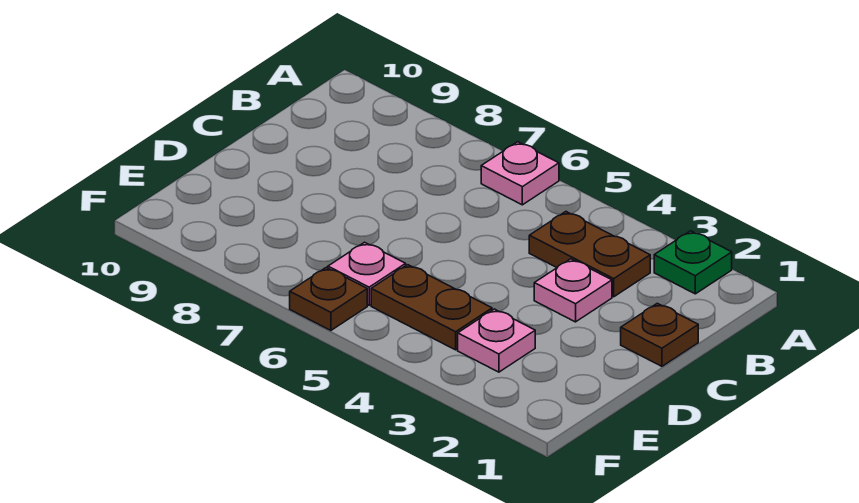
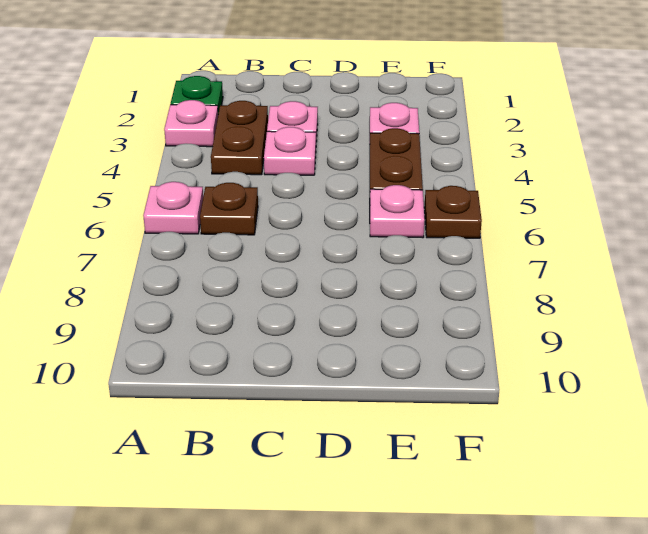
none -> pink 1x1 plate [164,100,218,147]
brown 1x1 plate [621,303,698,366] -> brown 1x1 plate moved to [200,183,258,235]
none -> pink 1x1 plate [264,127,316,175]

